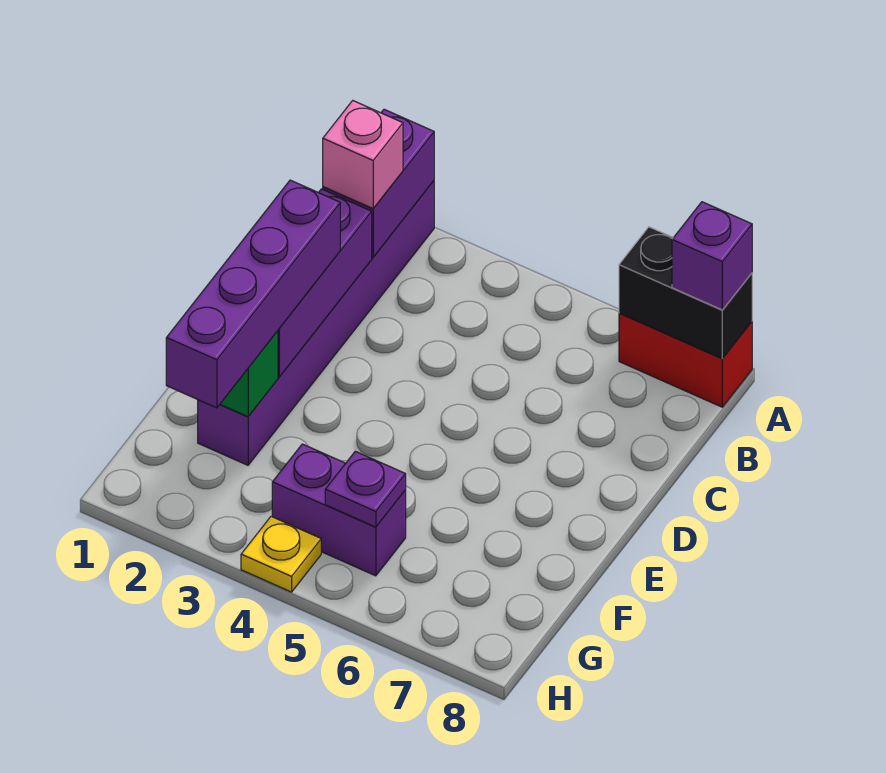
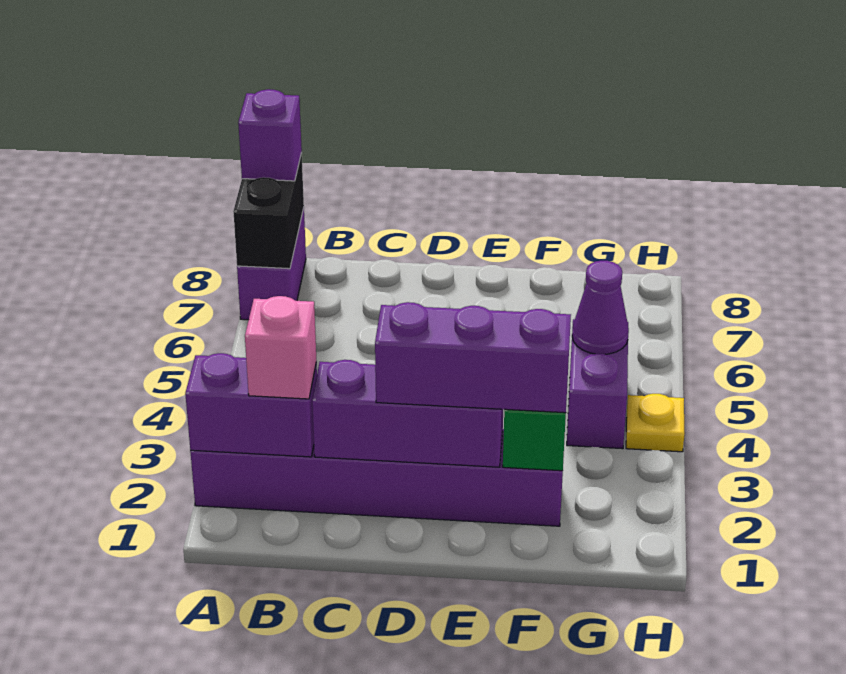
red 1x2 brick [619,313,752,407] -> purple 1x2 brick [237,208,306,320]
purple 1x4 brick [166,180,340,408] -> purple 1x3 brick [375,302,571,413]
purple 1x1 plate [325,451,406,527] -> purple 1x1 cone [572,260,629,354]

